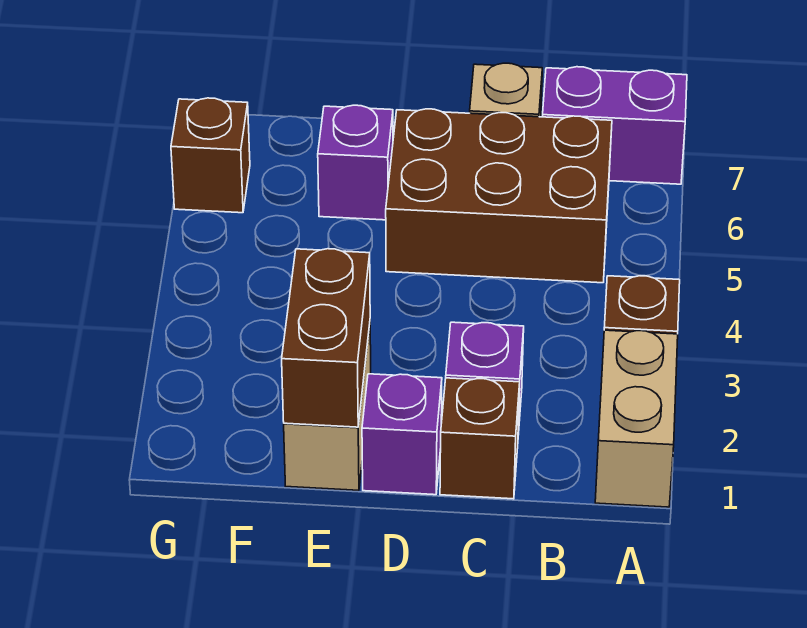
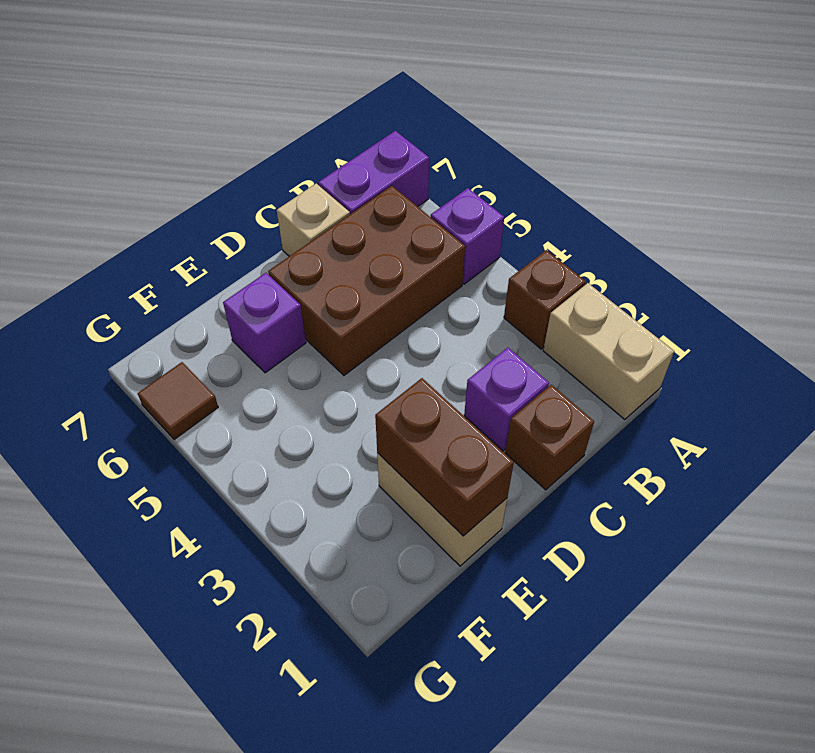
purple 1x1 brick [362,374,442,495] -> purple 1x1 brick moved to [431,188,504,284]
brown 1x1 brick [171,98,250,213] -> brown 1x1 tile [138,362,218,440]

